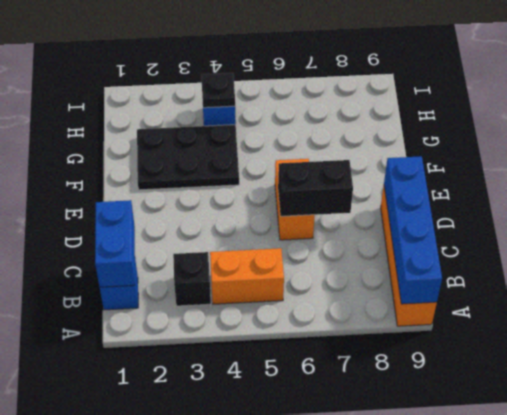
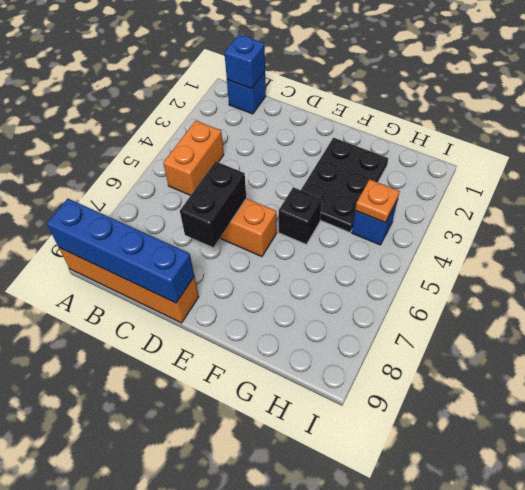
blue 1x2 brick [95,200,135,287] -> blue 1x1 brick [224,35,265,89]
black 1x1 brick [173,252,211,306] -> black 1x1 brick moved to [279,187,322,244]
black 1x1 plate [201,73,235,108] -> orange 1x1 plate [355,179,400,223]

